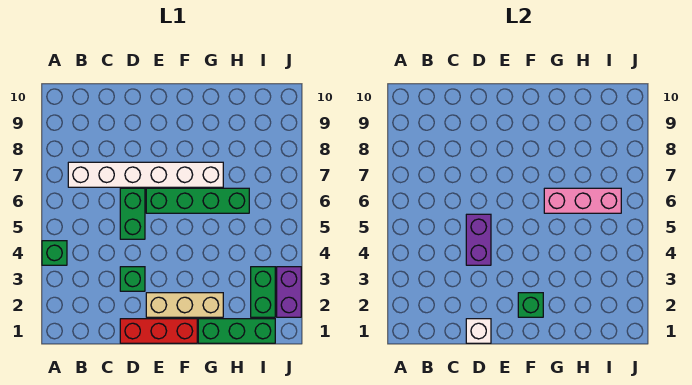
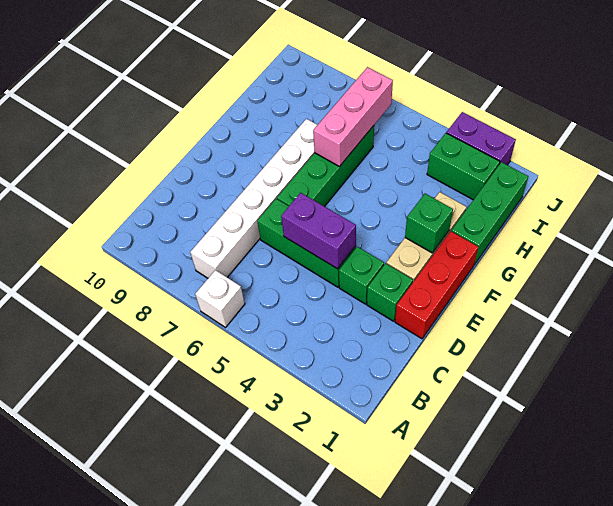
green 1x1 brick [42,241,67,265] -> green 1x1 brick moved to [367,263,413,321]
white 1x1 brick [466,319,491,343] -> white 1x1 brick moved to [195,270,245,327]
green 1x2 brick [120,188,145,239] -> green 1x3 brick [257,199,356,287]

